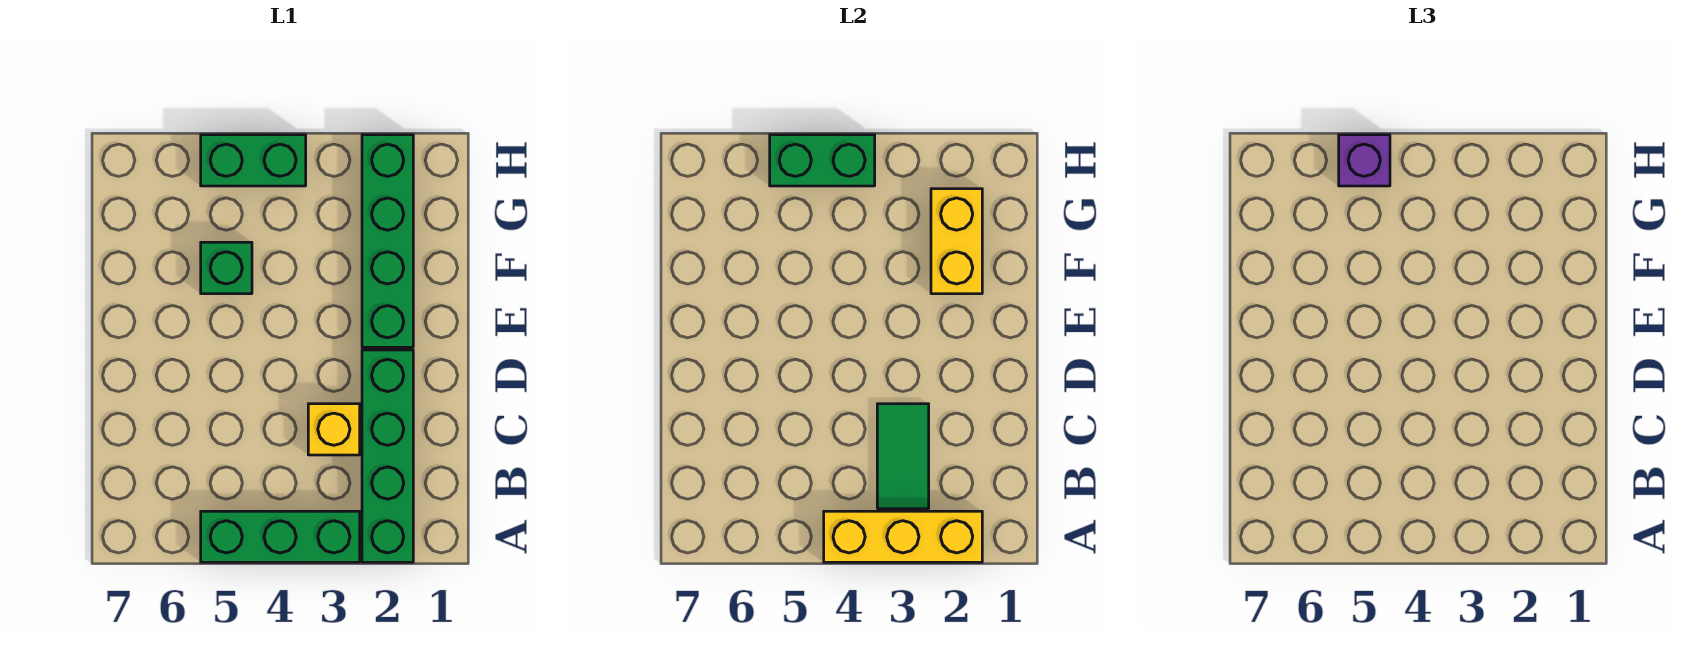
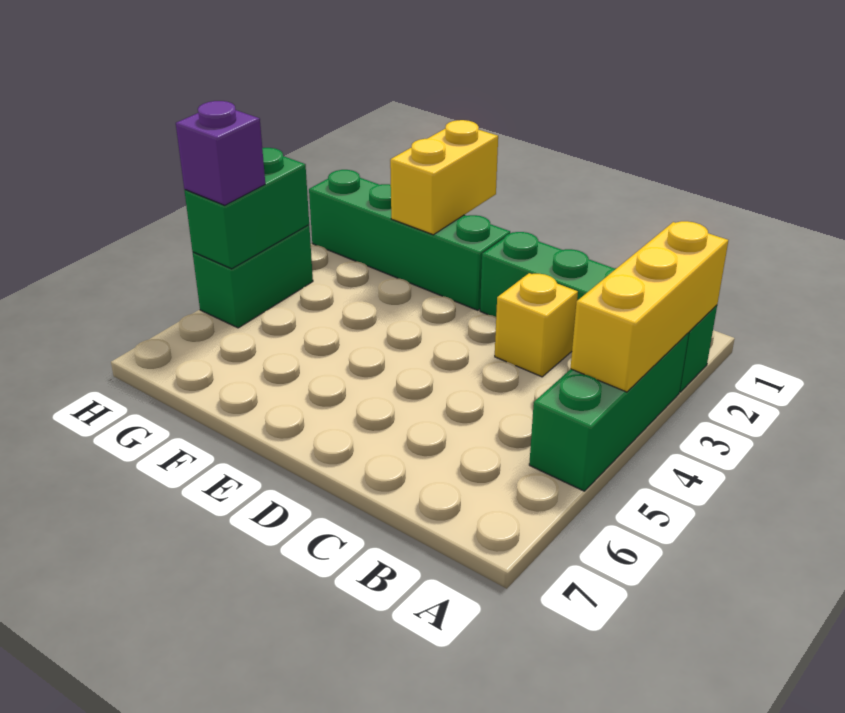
green 1x2 tile [877,404,929,509] -> none
yellow 1x2 brick [931,189,982,294] -> yellow 1x2 brick turned to [390,120,498,235]
green 1x1 brick [201,242,252,294] -> none

